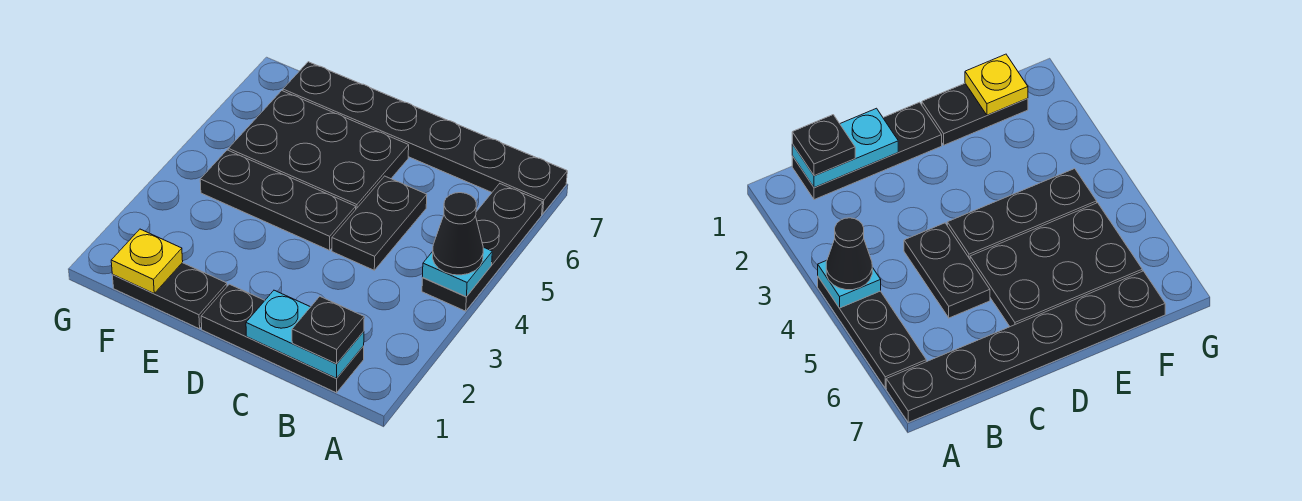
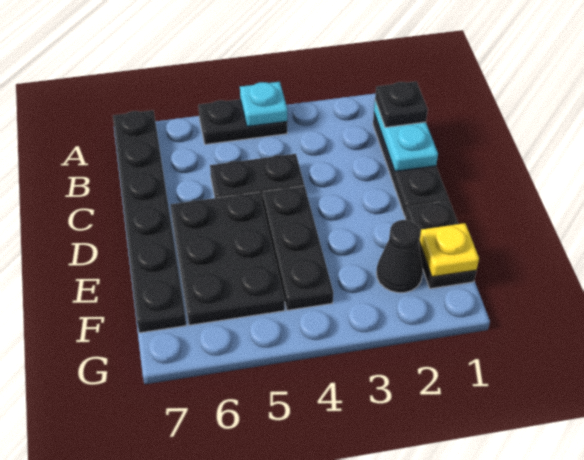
black 1x3 plate [422,184,543,311] -> black 1x2 plate [198,99,287,144]
black 1x1 cone [433,193,483,275] -> black 1x1 cone moved to [376,220,423,293]

